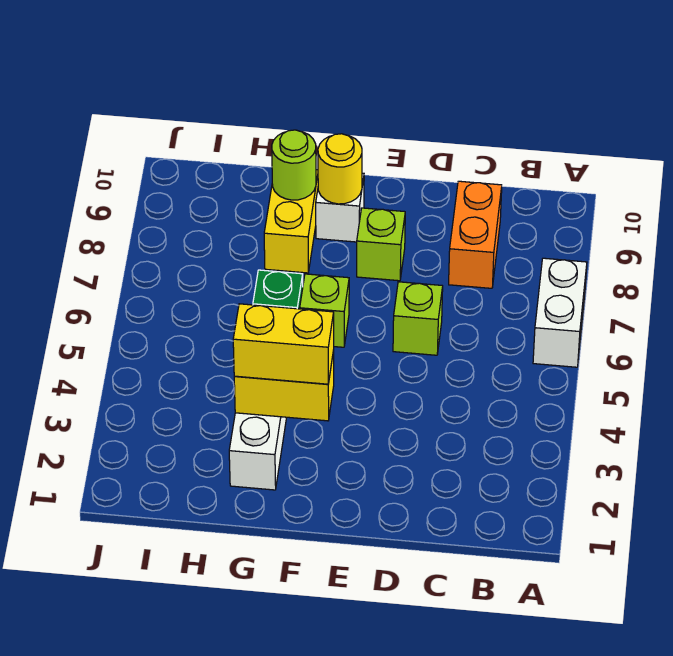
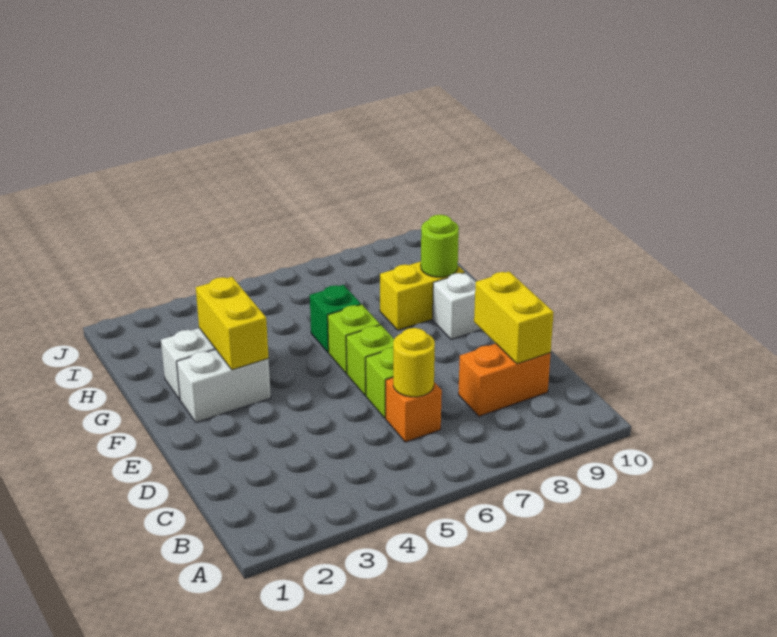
white 1x2 brick [533,258,587,367] -> white 1x2 brick moved to [177,349,271,423]
none -> orange 1x1 brick [386,378,442,442]
lime 1x1 brick [357,208,405,281] -> lime 1x1 brick moved to [346,325,394,396]
yellow 1x2 brick [233,304,334,384] -> yellow 1x2 brick moved to [474,271,554,364]
yellow 1x1 round brick [318,134,362,204] -> yellow 1x1 round brick moved to [393,328,435,397]

